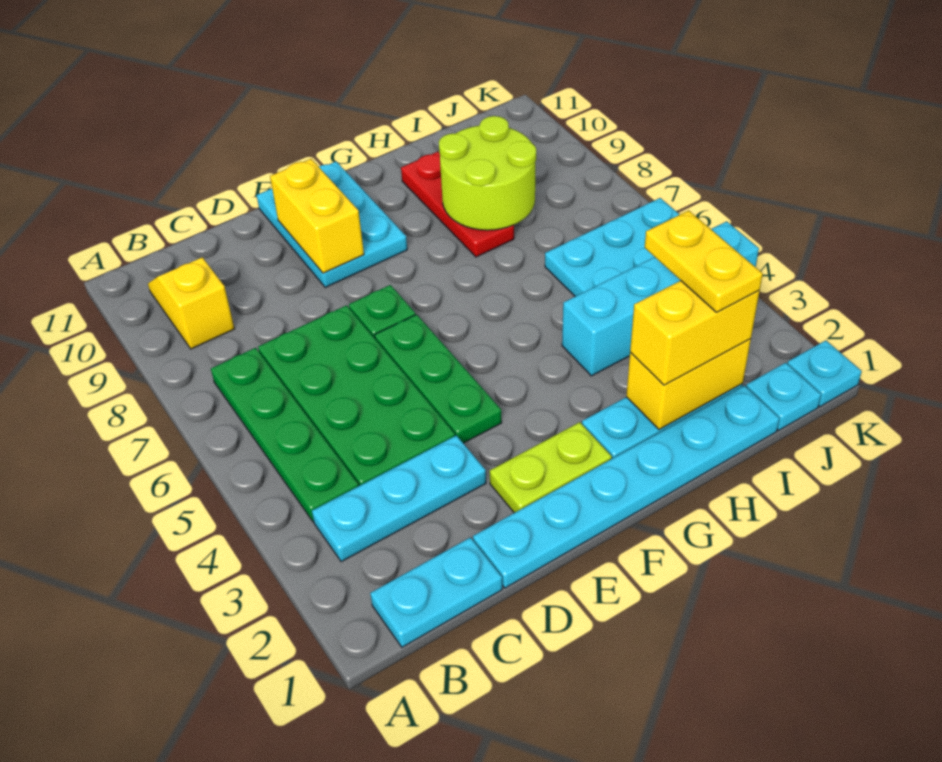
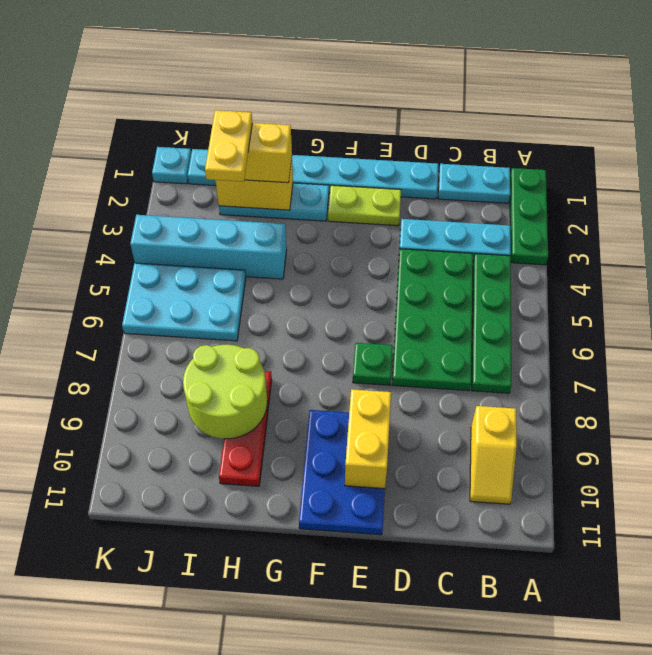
green 1x3 plate [375,315,502,443] -> green 1x3 plate moved to [510,168,548,265]
cyan 2x3 plate [257,162,407,287] -> blue 2x3 plate [299,410,385,535]

